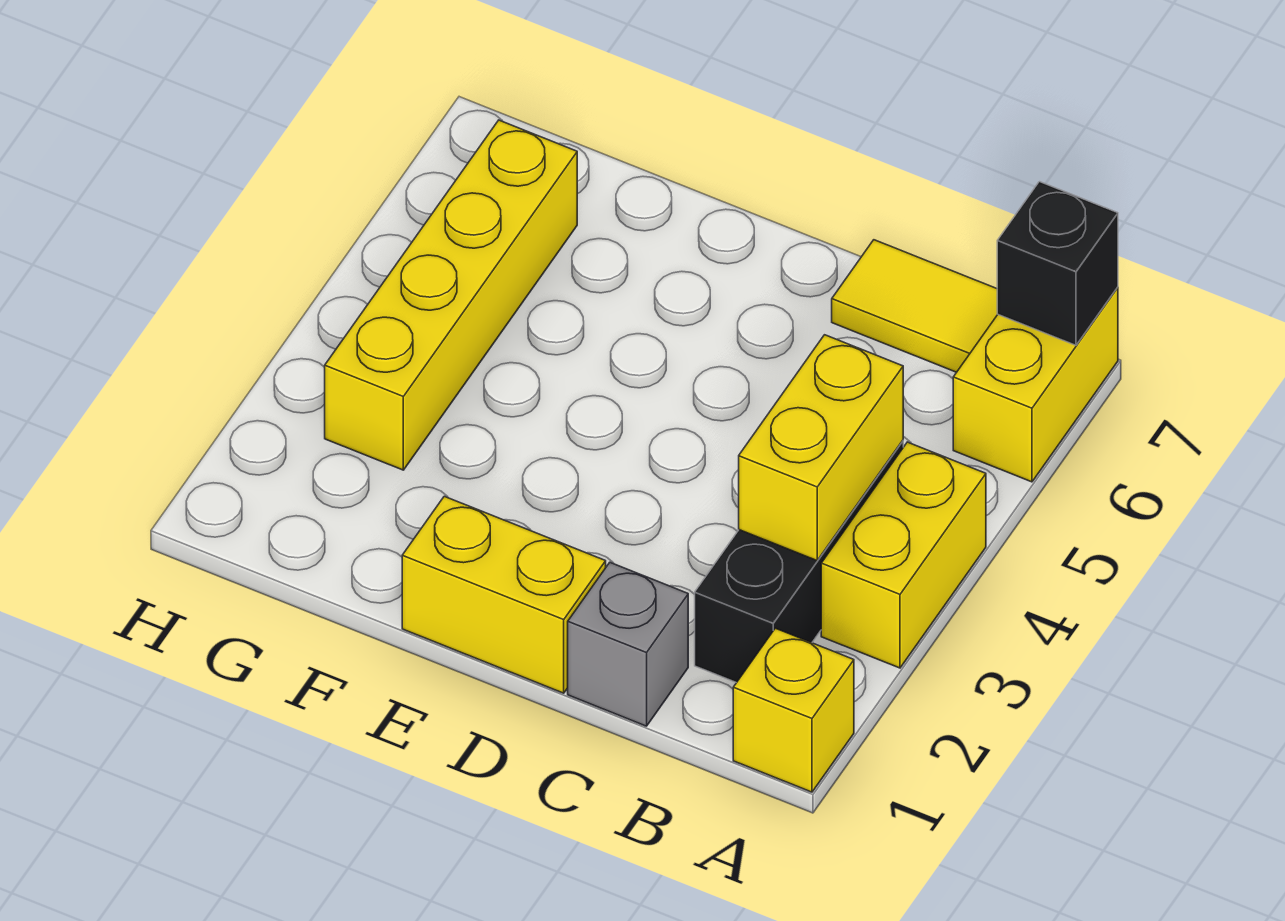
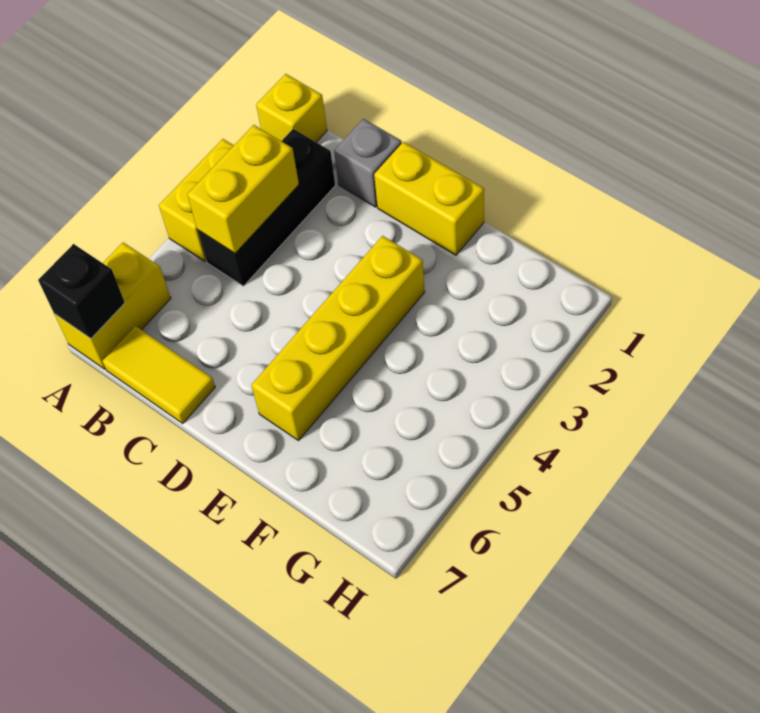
yellow 1x4 brick [325,120,577,470] -> yellow 1x4 brick moved to [251,236,425,441]

